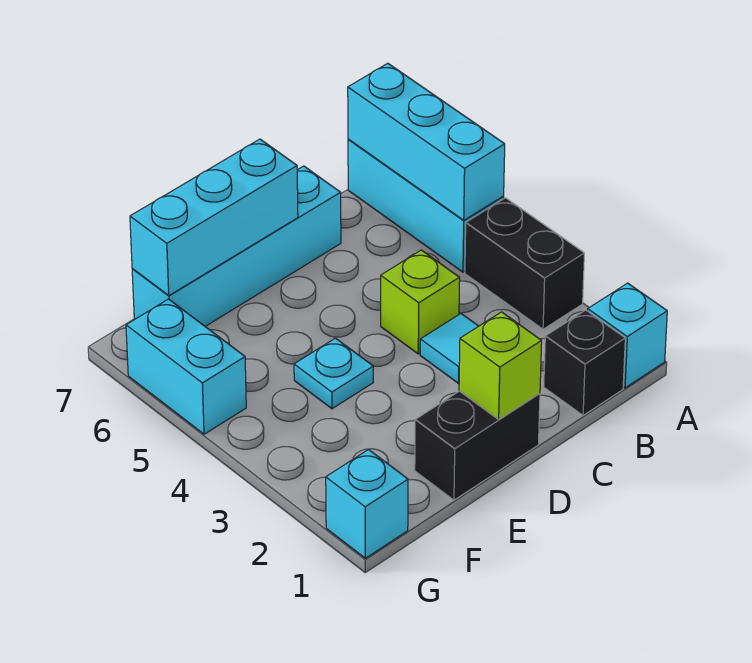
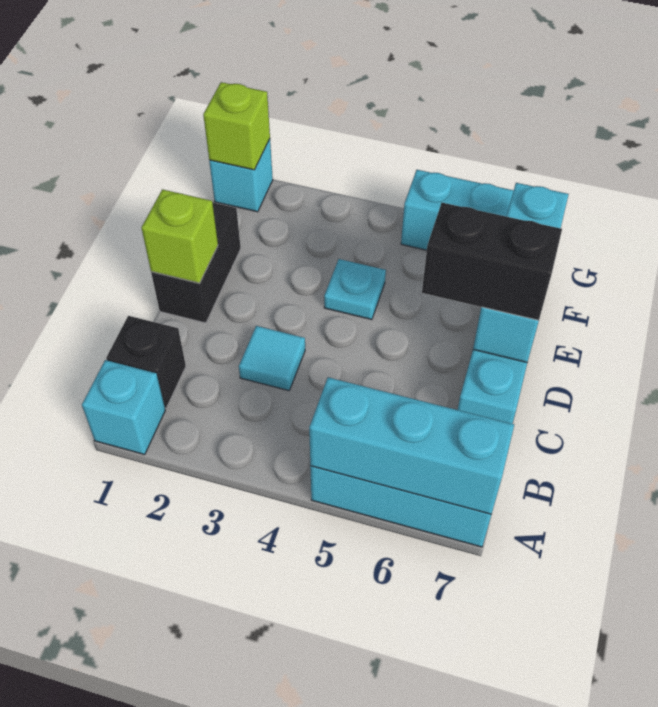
black 1x2 brick [465,198,584,329] -> black 1x2 brick moved to [422,203,562,320]
lime 1x1 brick [381,250,460,354] -> lime 1x1 brick moved to [203,82,270,170]

